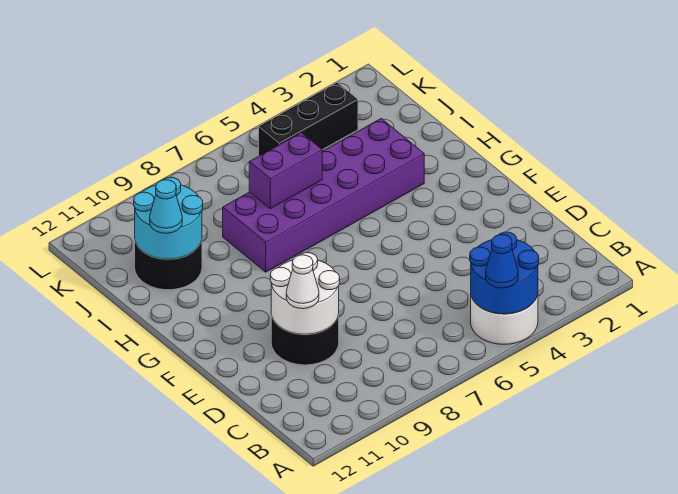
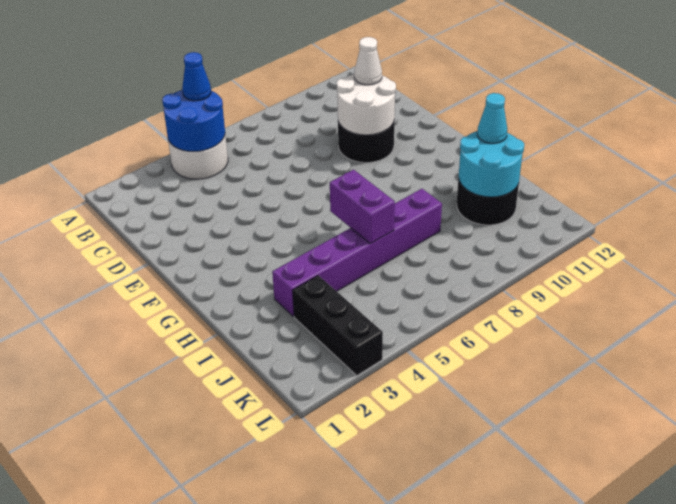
purple 2x6 brick [223,119,424,272] -> purple 1x6 brick [272,189,442,316]
purple 1x2 brick [249,133,322,209] -> purple 1x2 brick turned to [330,170,395,244]
black 1x3 brick [259,83,358,156] -> black 1x3 brick turned to [293,275,383,376]

